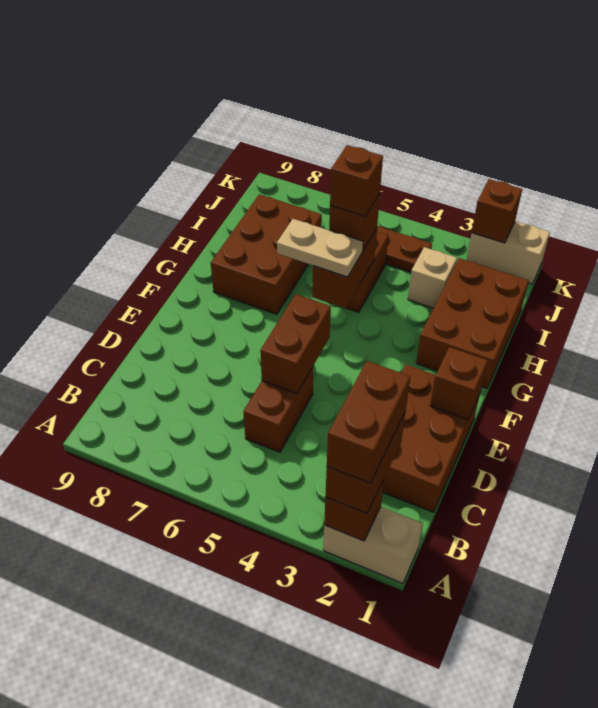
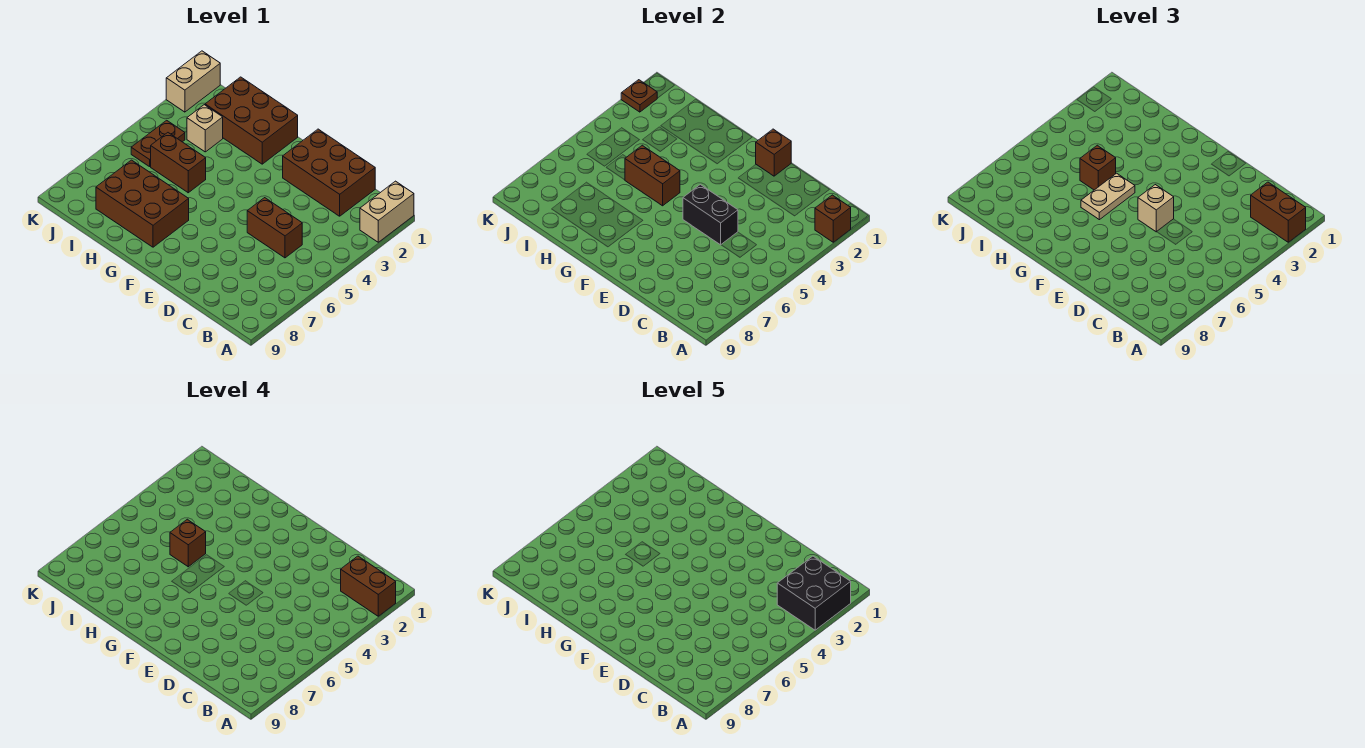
none -> black 2x2 brick [777,556,851,630]
brown 1x2 brick [260,294,331,393] -> black 1x2 brick [683,185,738,245]
none -> tan 1x1 brick [1138,185,1174,232]
brown 1x1 brick [472,179,522,243] -> brown 1x1 plate [621,80,657,112]

